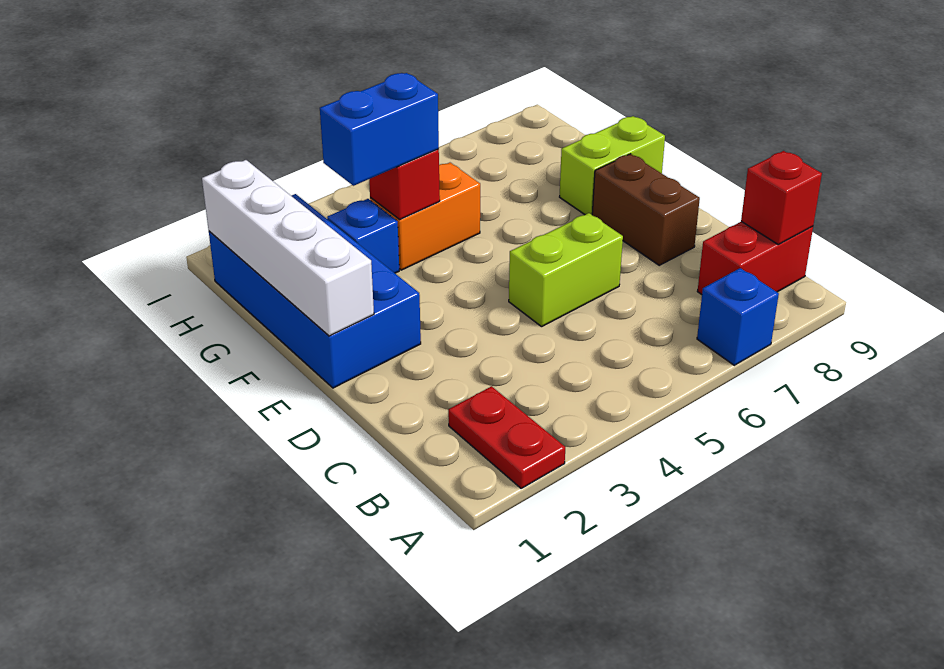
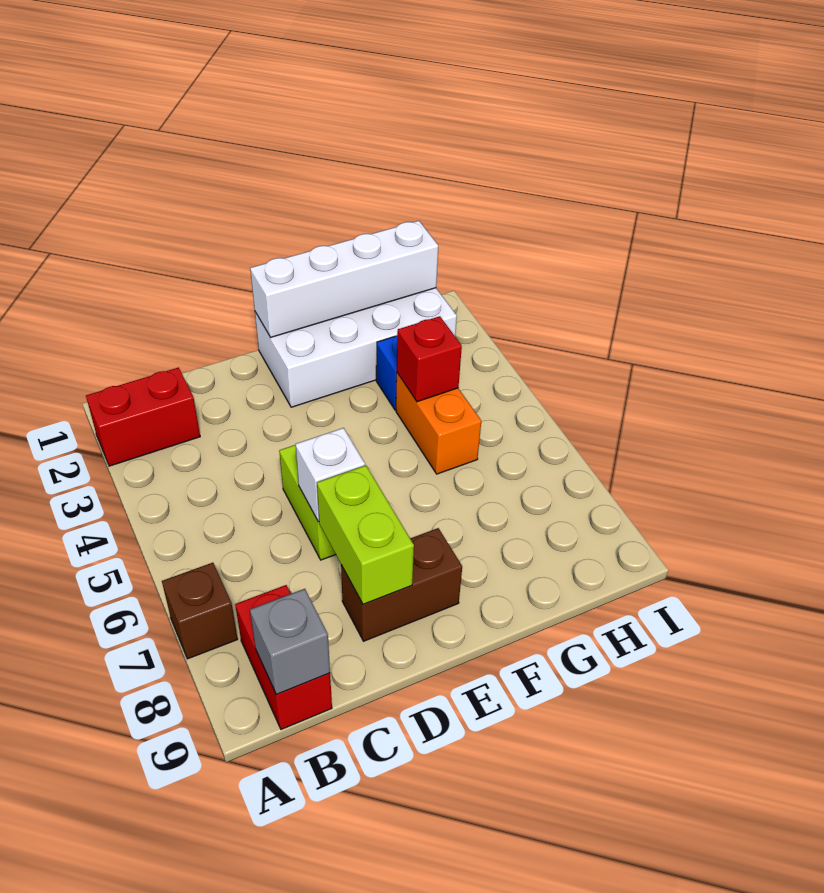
red 1x2 plate [448,386,565,488] -> red 1x2 brick [86,368,200,466]
blue 1x1 brick [697,268,779,365] -> brown 1x1 brick [162,563,238,659]
red 1x1 brick [741,151,822,244] -> grey 1x1 brick [250,589,330,695]
none -> white 1x1 brick [296,428,365,522]
blue 2x4 brick [209,194,421,388] -> white 2x4 brick [255,288,457,407]
lime 1x2 brick [560,116,665,215] -> lime 1x2 brick moved to [317,465,414,604]
blue 1x2 brick [320,73,439,186] -> none

